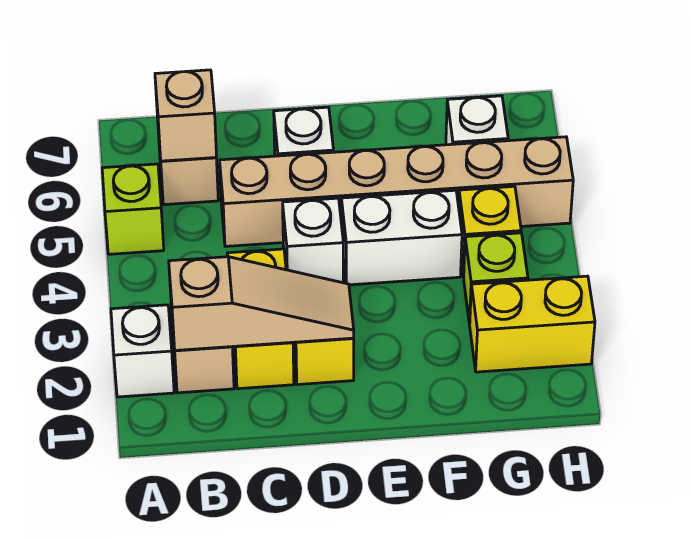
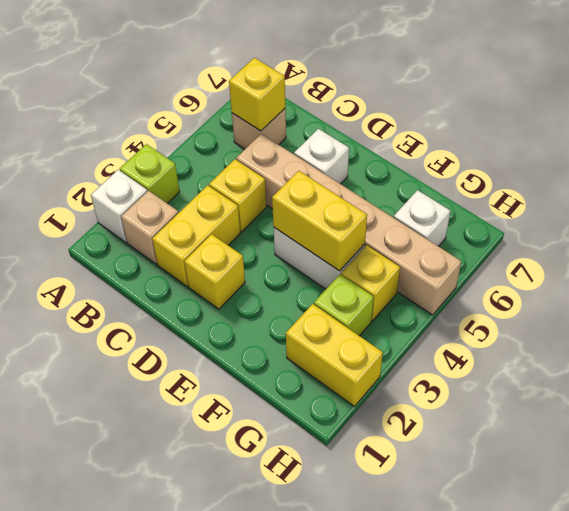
lime 1x1 brick [102,164,164,254] -> lime 1x1 brick moved to [120,144,180,204]
tan 1x3 slope [169,257,354,350] -> none
tan 1x1 brick [155,70,216,161] -> yellow 1x1 brick [229,58,285,131]
none -> yellow 1x1 brick [209,159,266,232]
white 1x1 brick [283,198,343,283] -> none
none -> yellow 1x2 brick [272,171,367,271]

